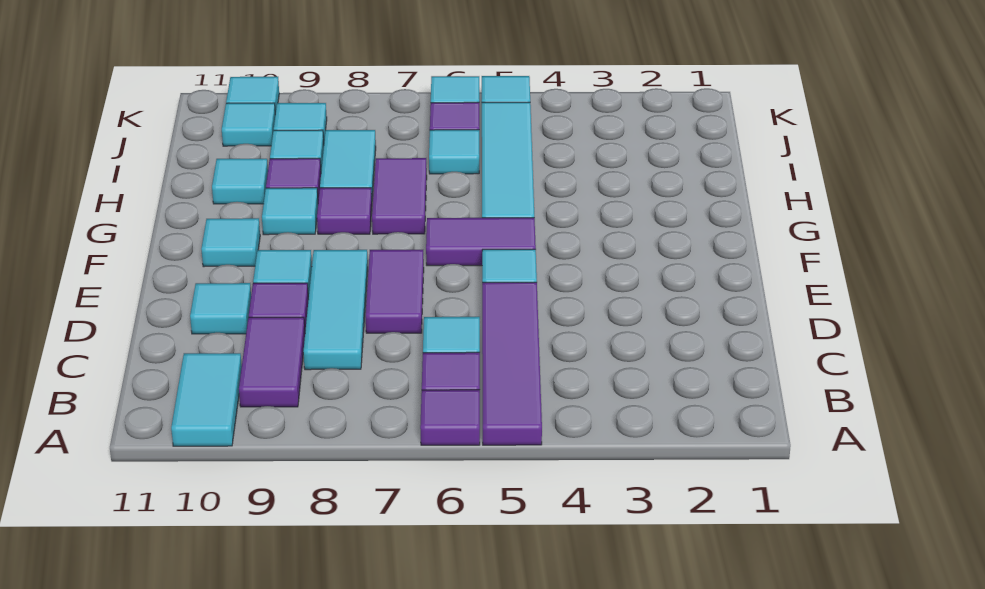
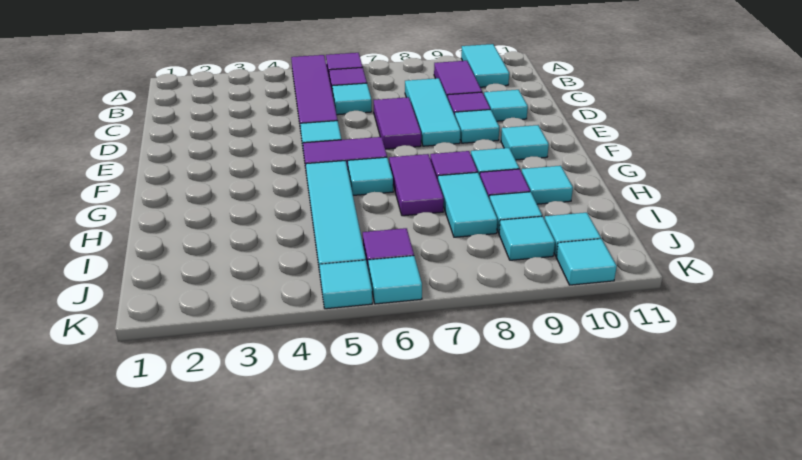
cyan 1x1 tile [429,130,479,174] -> cyan 1x1 tile moved to [348,157,393,195]

